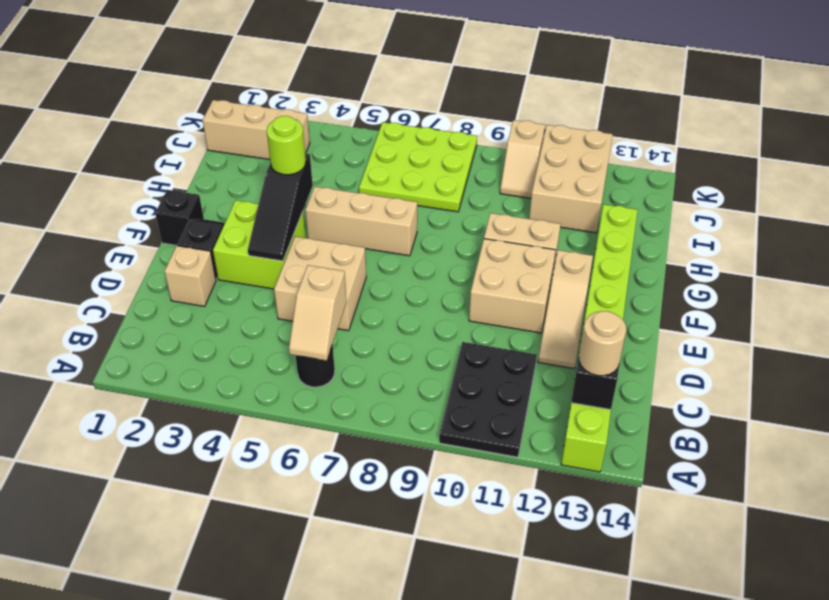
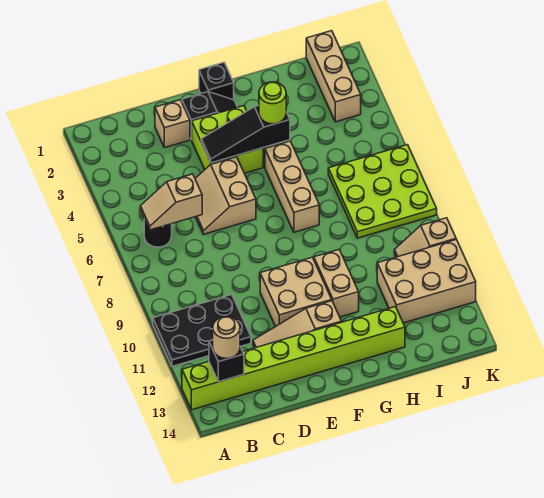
tan 2x2 brick [274,237,366,331] -> tan 2x2 slope [195,157,256,234]

